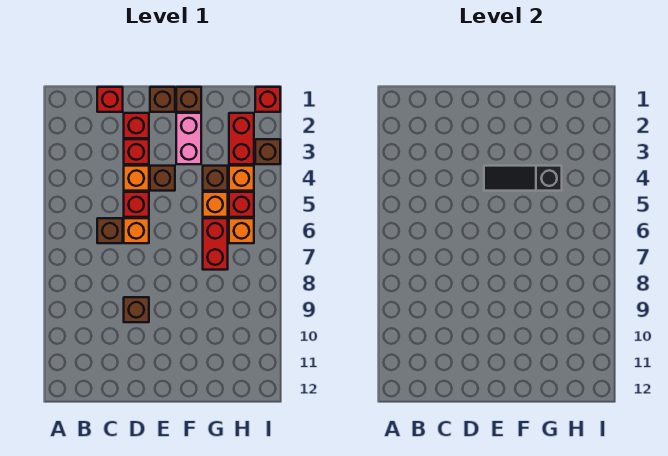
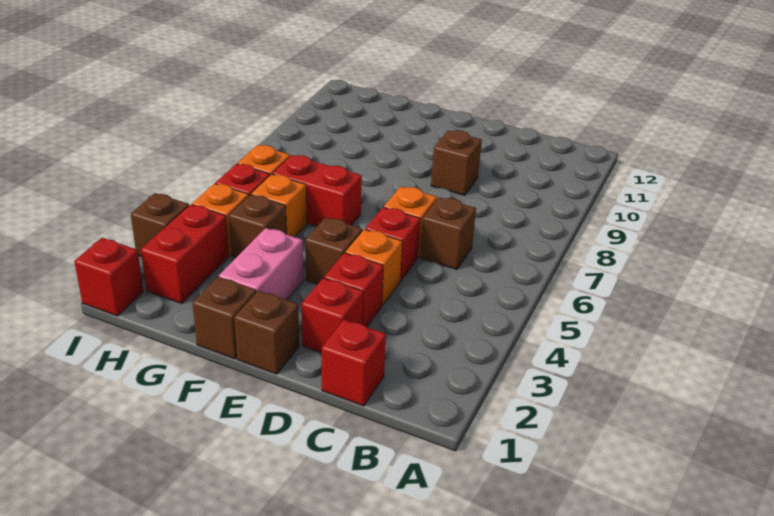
black 1x3 slope [484,166,562,191] -> none
red 1x2 brick [203,218,228,270] -> red 1x2 brick turned to [273,155,362,226]

